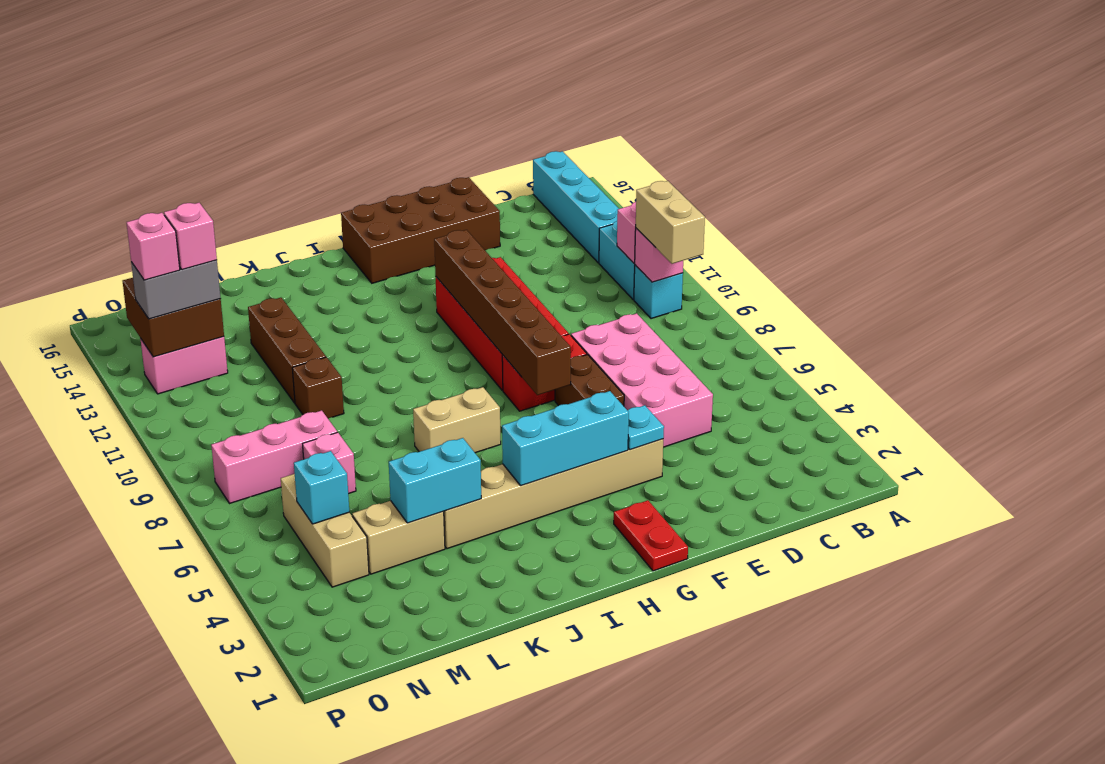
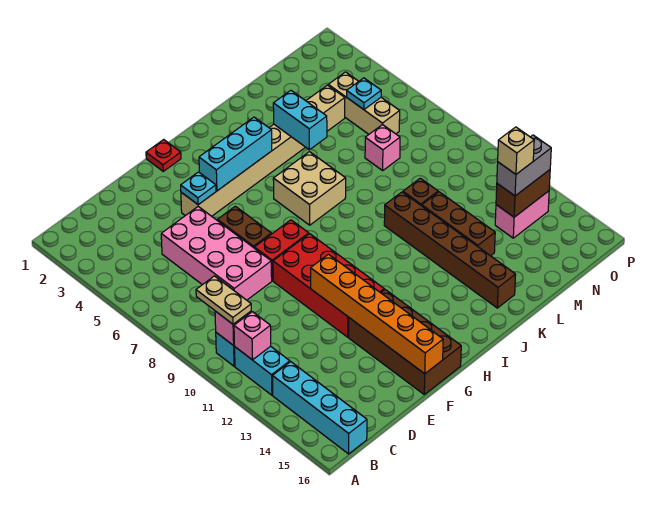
tan 1x2 brick [636,181,705,264] -> tan 1x2 plate [196,276,251,324]
brown 2x4 brick [341,177,500,283] -> brown 2x4 brick turned to [349,290,461,394]
none -> orange 1x6 brick [311,254,443,374]
red 1x2 plate [614,500,688,571] -> red 1x1 plate [146,140,181,171]
brown 1x6 brick [434,230,571,395] -> brown 1x6 brick moved to [384,192,516,308]
tan 1x2 brick [413,387,501,453] -> tan 2x2 brick [273,152,346,225]
cyan 1x2 brick [389,438,481,523] -> cyan 1x2 brick turned to [273,90,327,150]
pink 1x3 brick [211,410,337,504] -> none
cyan 1x1 brick [294,451,349,524] -> cyan 1x1 plate [347,78,381,109]
brown 2x2 brick [123,278,224,357] -> brown 1x2 brick [496,170,550,217]
pink 1x1 brick [164,203,217,270] -> tan 1x1 brick [498,127,534,174]
pink 1x1 brick [126,213,180,280] -> none

